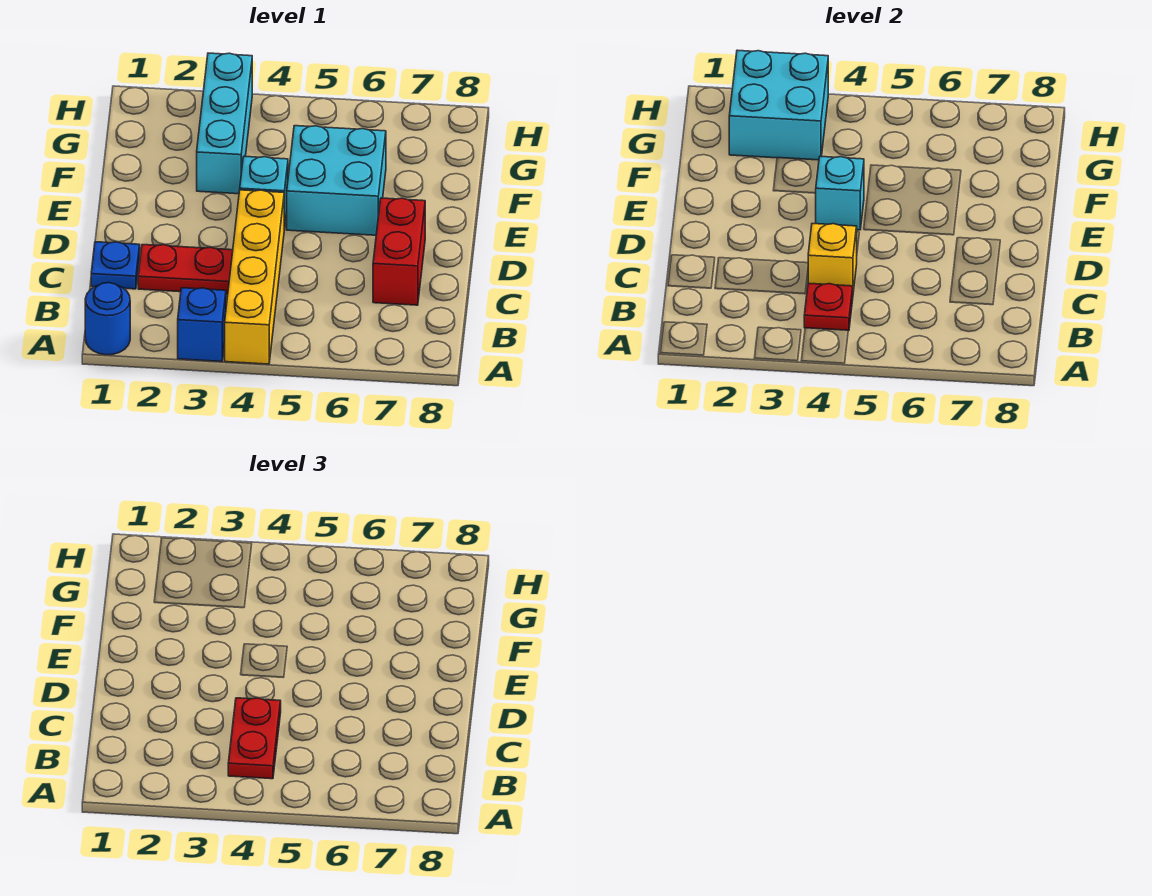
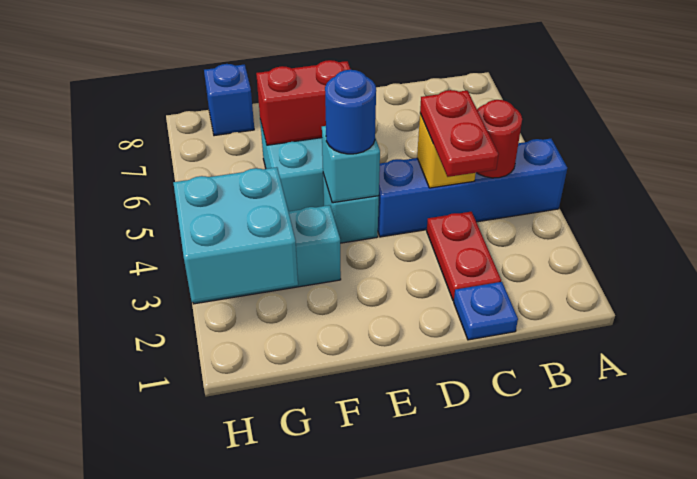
blue 1x1 round brick [85,283,130,355] -> blue 1x1 round brick moved to [325,70,376,154]
blue 1x1 brick [178,288,226,361] -> blue 1x1 brick moved to [204,64,254,136]
yellow 1x4 brick [225,190,284,364] -> blue 1x4 brick [378,139,567,237]
red 1x1 plate [804,283,853,331] -> red 1x1 round brick [477,100,522,178]
red 1x2 plate [228,698,281,779] -> red 1x2 plate turned to [420,90,498,177]
red 1x2 brick [373,198,425,305] -> red 1x2 brick moved to [256,60,351,145]

